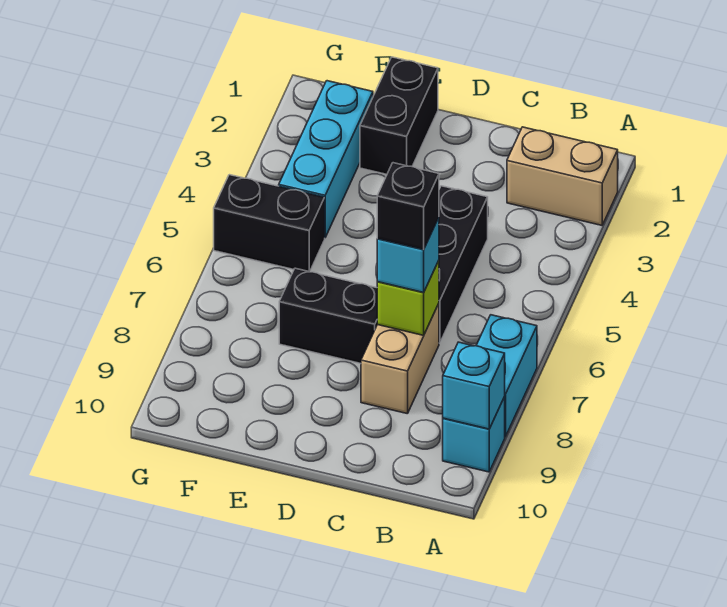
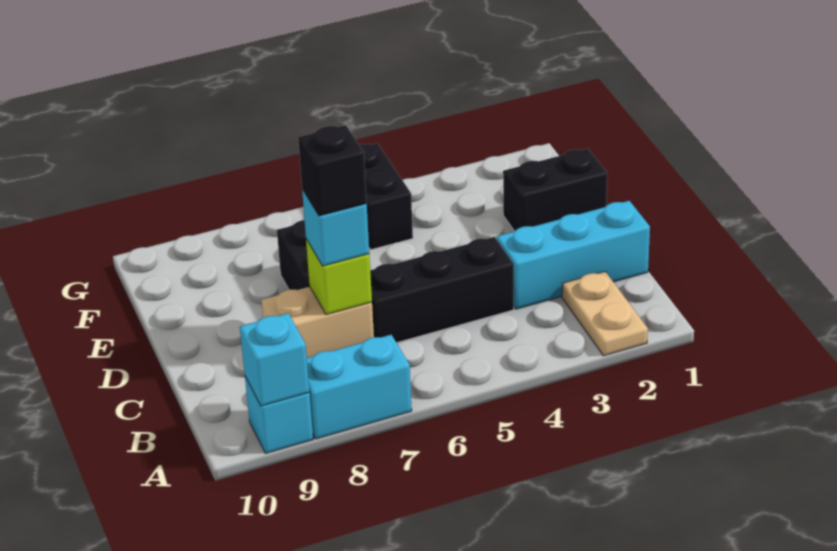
tan 1x2 brick [507,127,618,225] -> tan 1x2 plate [562,271,648,356]
cyan 1x3 brick [279,81,373,237] -> cyan 1x3 brick moved to [497,201,650,309]

